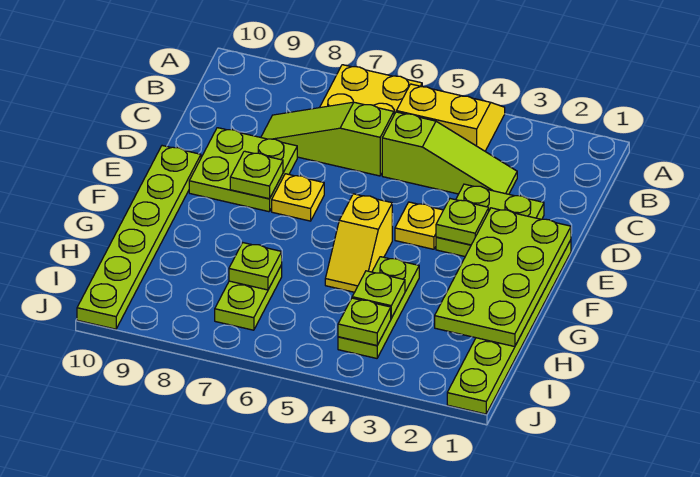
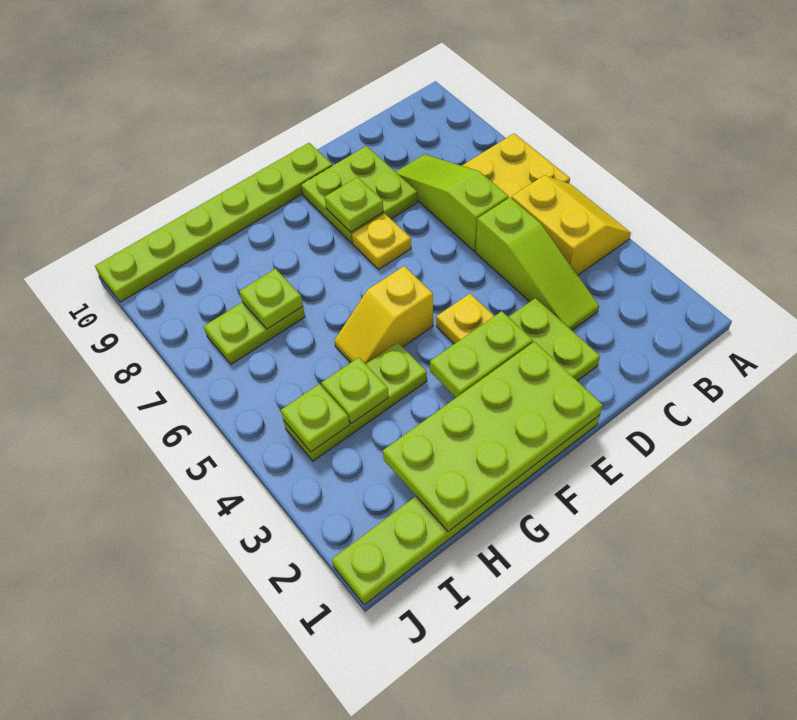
lime 1x1 plate [436,199,489,245] -> lime 1x2 plate [430,311,533,397]

